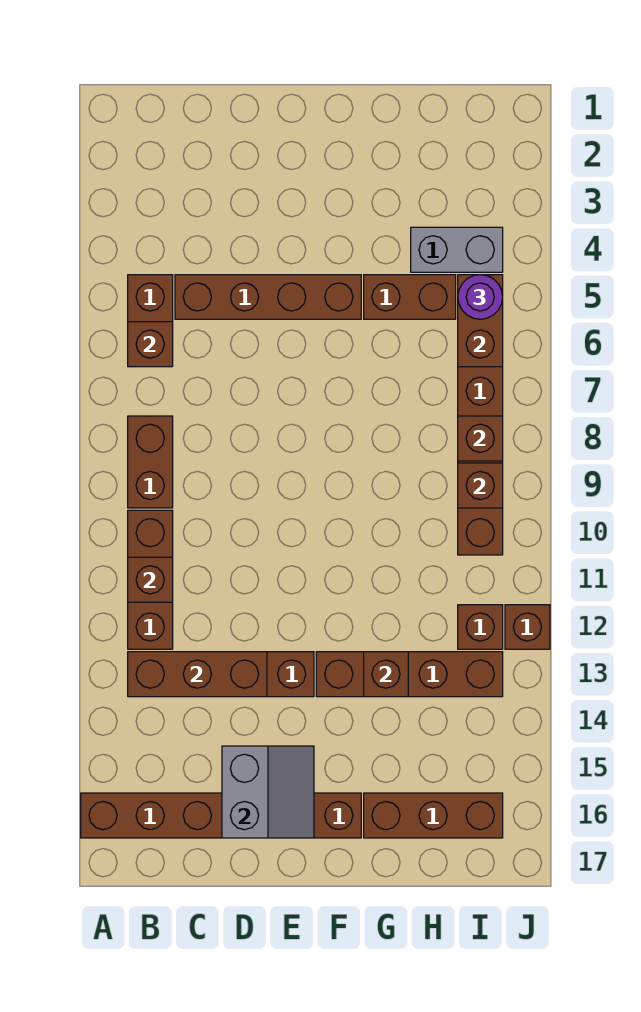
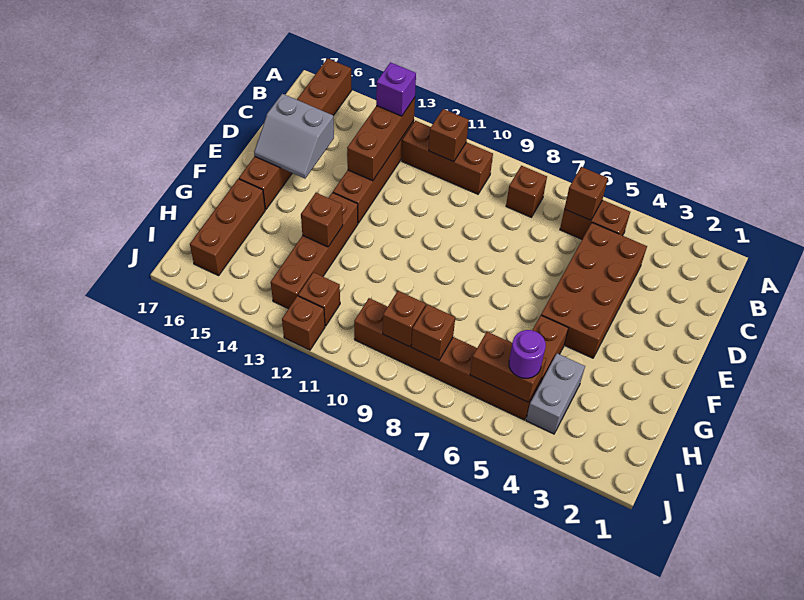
brown 1x2 brick [128,416,173,508] -> brown 1x1 brick [506,166,547,217]
none -> purple 1x1 brick [376,62,416,116]
brown 1x4 brick [175,275,361,319] -> brown 2x4 brick [541,223,647,358]

